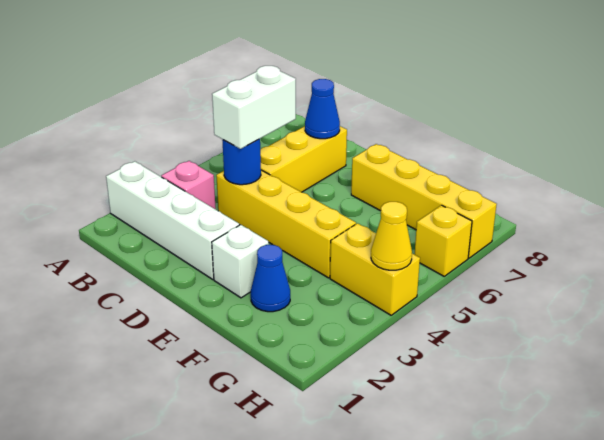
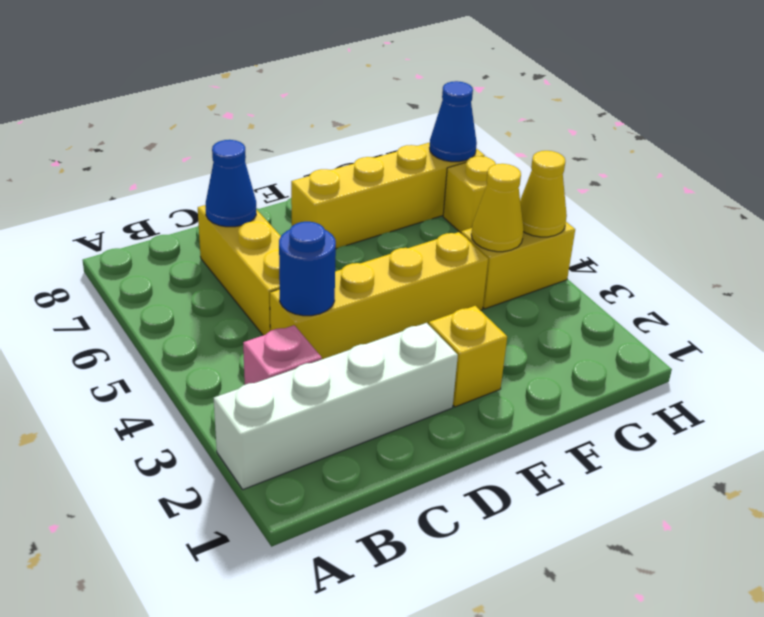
white 1x2 brick [212,66,296,149] -> none
white 1x1 brick [212,225,269,298] -> yellow 1x1 brick [429,306,507,407]
blue 1x1 cone [251,245,290,312] -> blue 1x1 cone moved to [430,81,477,162]
none -> yellow 1x1 cone [471,164,524,252]

